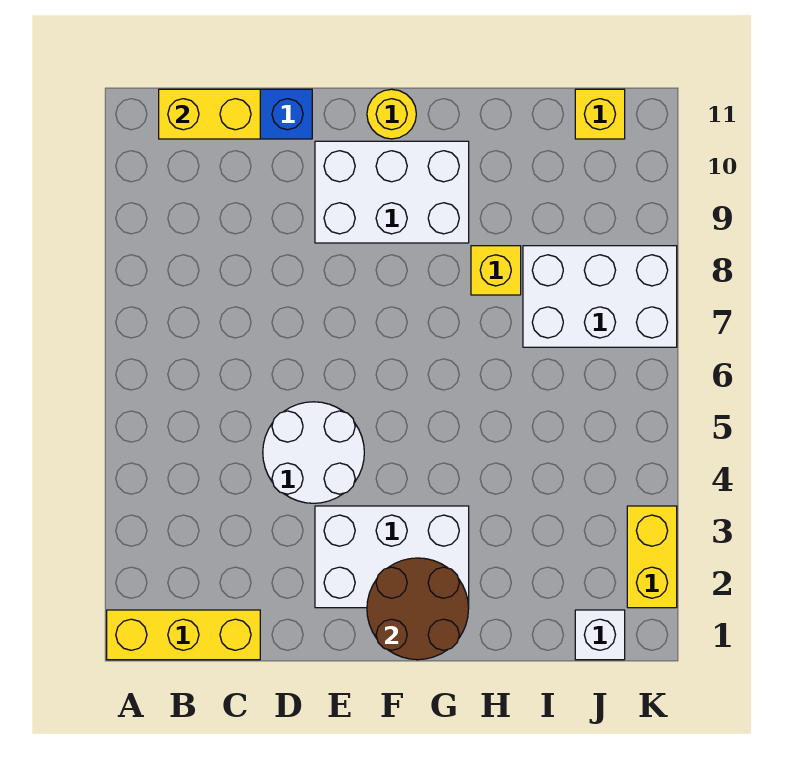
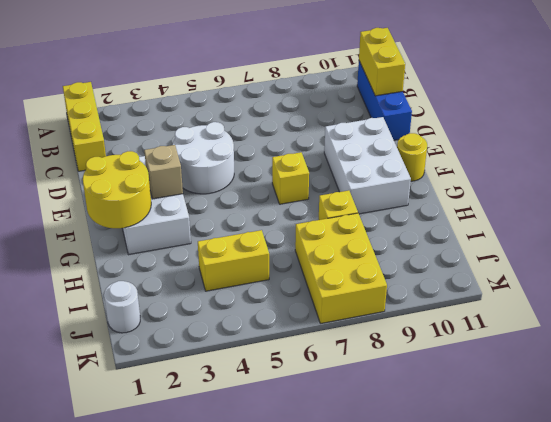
brown 2x2 round brick [367,558,469,660] -> yellow 2x2 round brick [83,151,151,228]
none -> tan 1x1 brick [144,145,183,199]
white 2x3 brick [523,246,677,347] -> yellow 2x3 brick [295,213,387,323]
white 1x1 brick [575,610,625,660] -> white 1x1 round brick [104,281,140,333]
yellow 1x1 brick [575,89,625,139] -> yellow 1x1 brick moved to [272,152,309,204]
yellow 1x2 brick [627,506,677,608] -> yellow 1x2 brick moved to [198,230,269,291]

